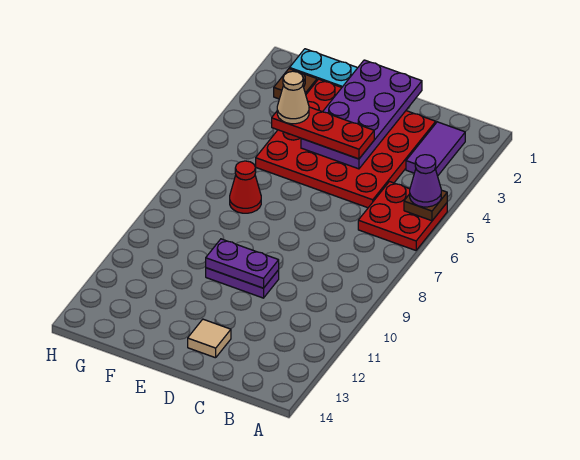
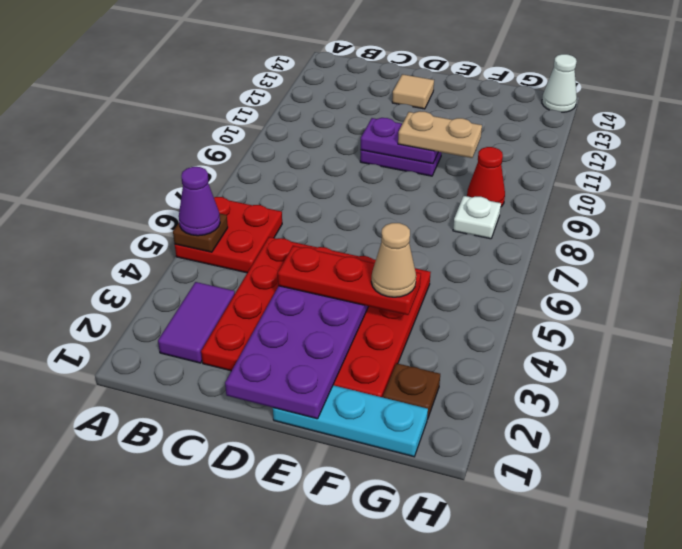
none -> tan 1x2 plate [398,111,482,158]
red 1x1 cone [230,161,261,213] -> red 1x1 cone moved to [467,147,505,207]
none -> white 1x1 plate [453,196,501,239]
none -> white 1x1 cone [542,54,577,112]

